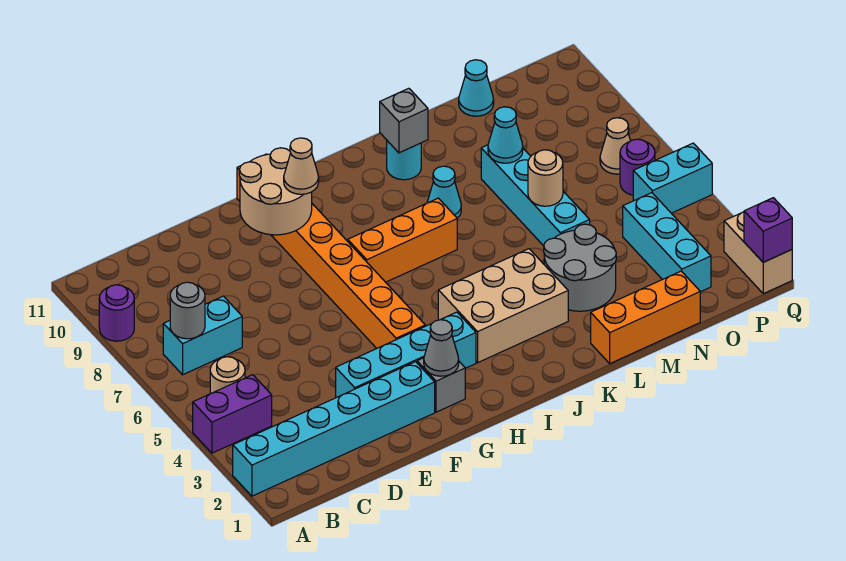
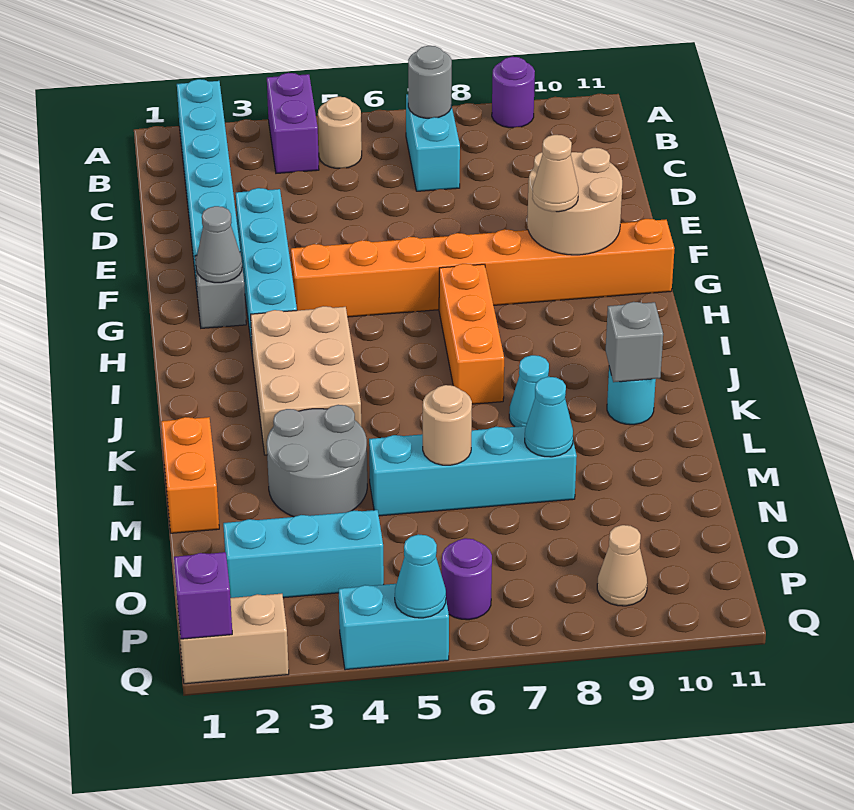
orange 1x3 brick [591,271,700,363] -> orange 1x2 brick [161,417,219,533]
cyan 1x1 cone [459,60,494,116] -> cyan 1x1 cone moved to [395,534,446,618]
cyan 1x2 brick [633,143,712,213] -> cyan 1x2 brick turned to [339,584,449,670]
tan 1x1 cone [600,118,630,174] -> tan 1x1 cone moved to [597,525,647,606]

